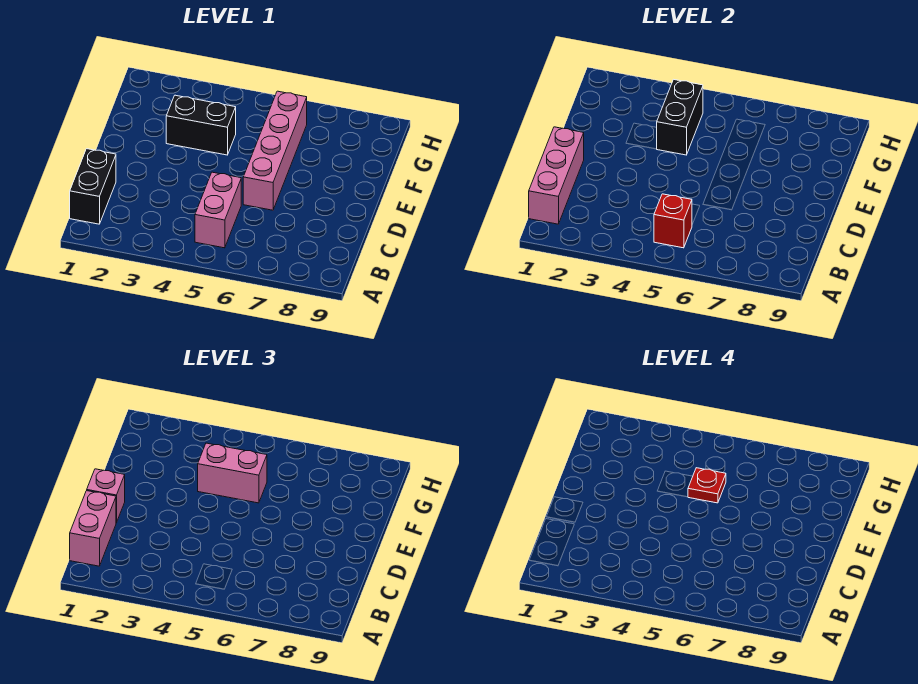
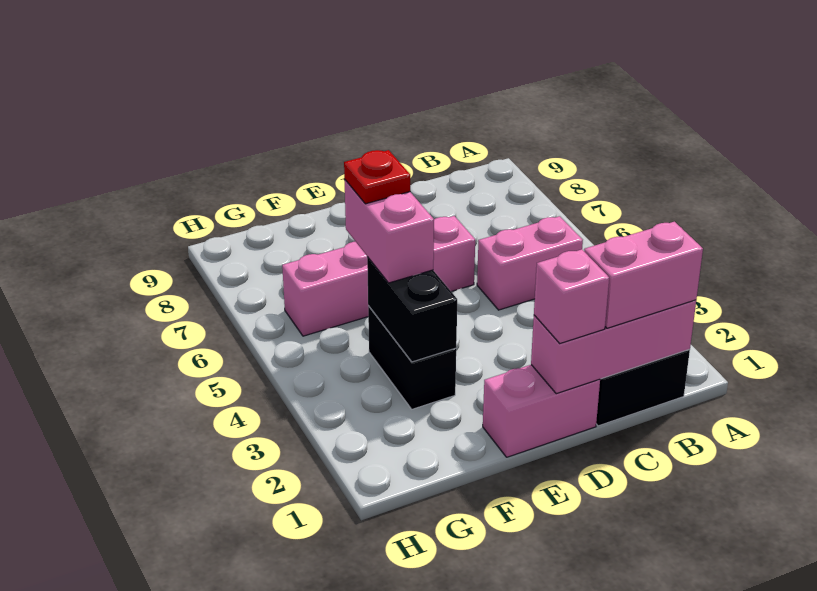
red 1x1 brick [654,194,692,248] -> none
none -> pink 1x2 brick [483,365,600,457]
black 1x2 brick [657,79,703,155] -> black 1x2 brick turned to [367,257,457,362]

